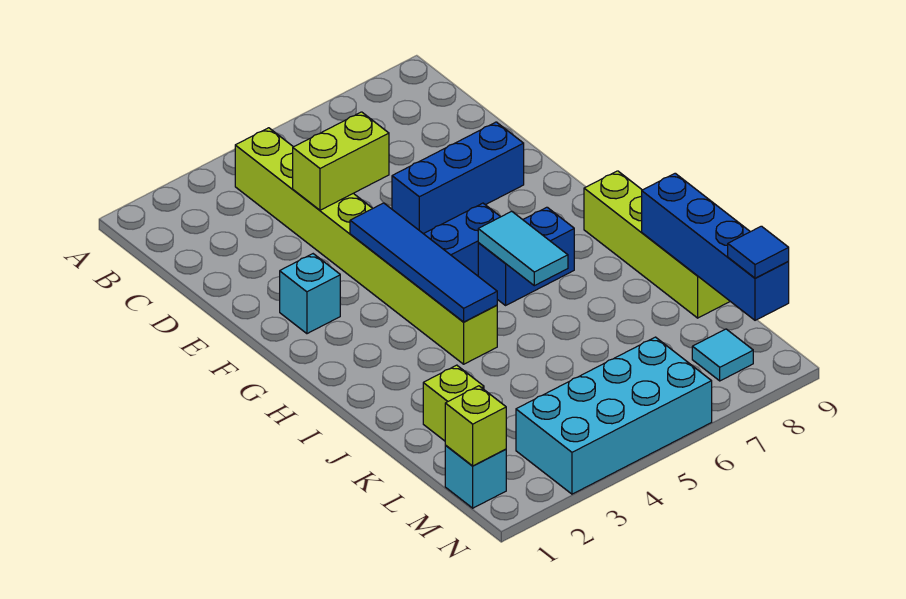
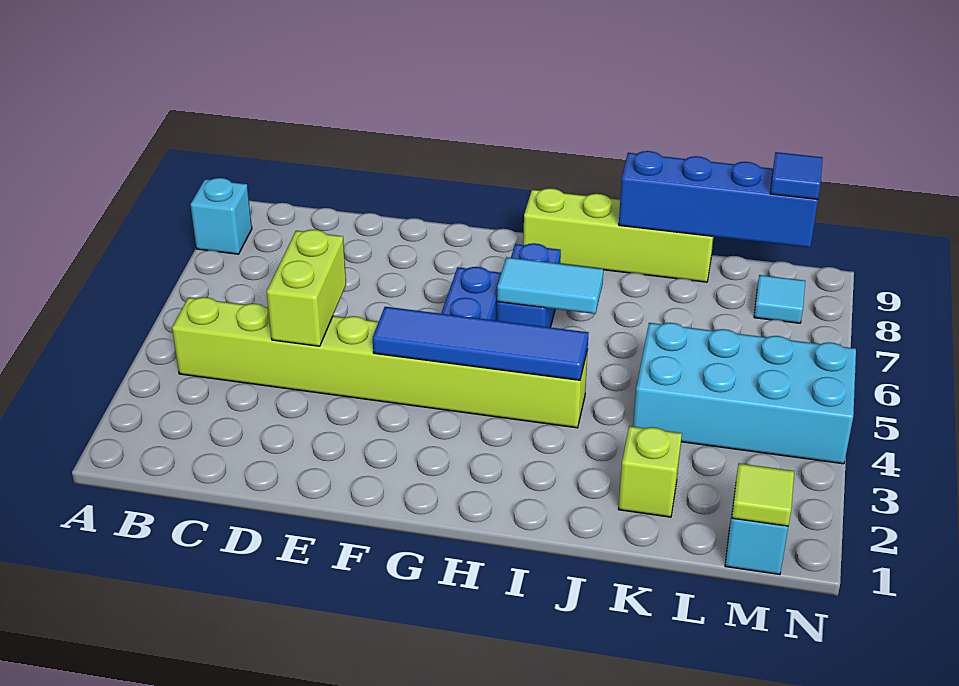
blue 1x3 brick [392,122,524,234] -> none
cyan 1x1 brick [280,254,340,334] -> cyan 1x1 brick moved to [190,178,252,254]
lime 1x1 brick [445,386,506,466] -> lime 1x1 tile [732,463,794,526]
cyan 2x4 brick [516,337,712,494] -> cyan 2x4 brick turned to [633,323,856,464]

